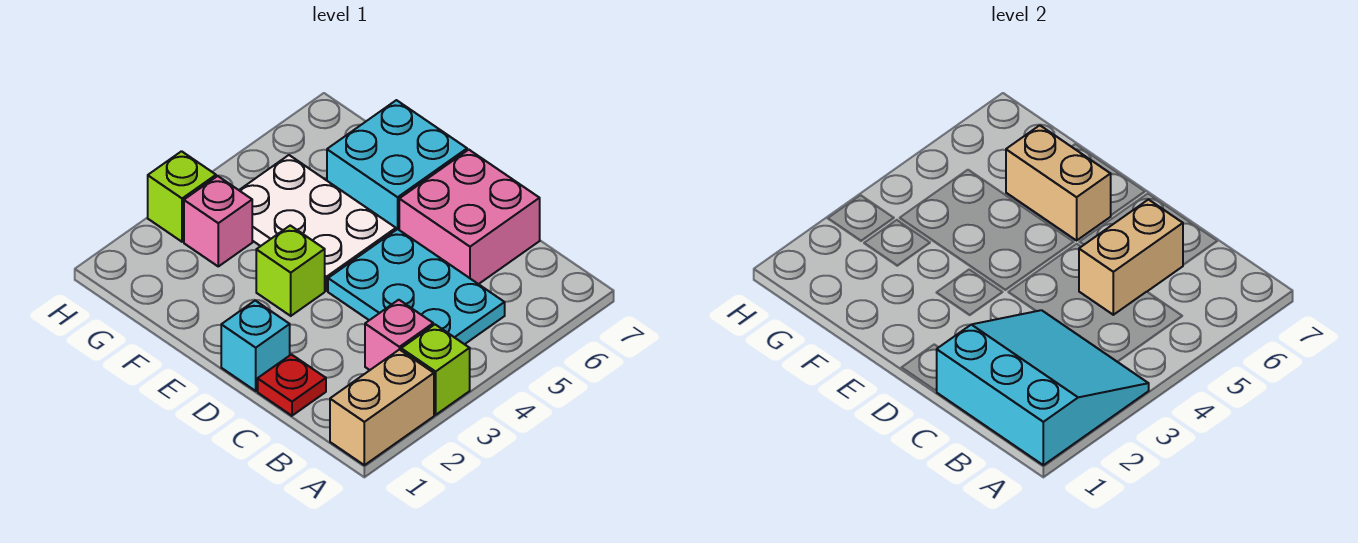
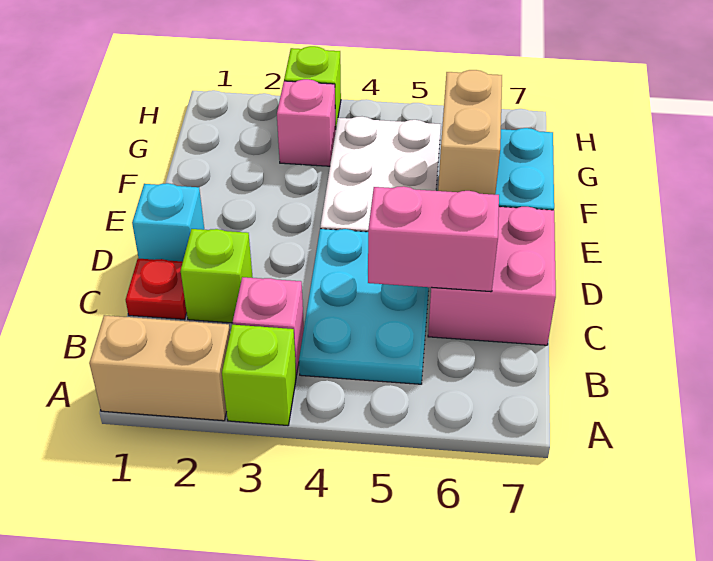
cyan 3x3 slope [937,310,1149,465] -> none
tan 1x2 brick [1079,200,1183,315] -> pink 1x2 brick [368,186,499,292]
lime 1x1 brick [256,226,325,316] -> lime 1x1 brick moved to [181,229,253,323]

